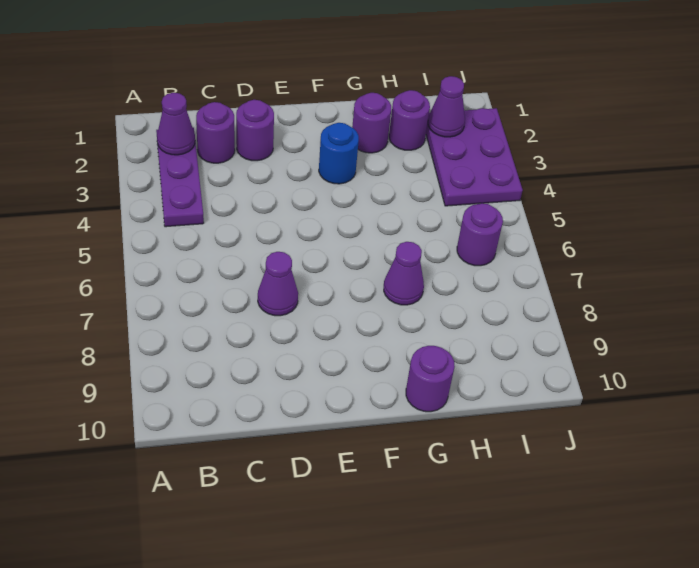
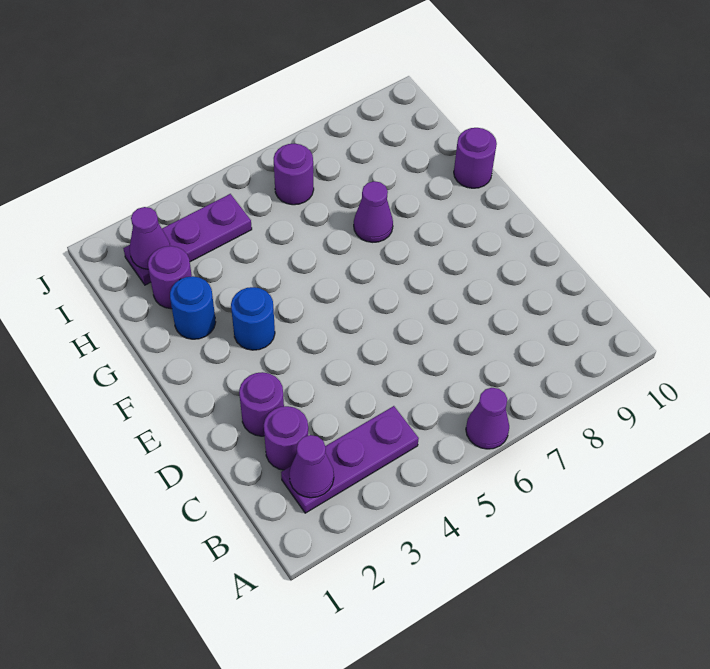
purple 1x1 cone [258,252,298,316] -> purple 1x1 cone moved to [466,388,509,449]
purple 1x1 round brick [352,93,391,153] -> blue 1x1 round brick [170,276,216,339]
purple 2x3 plate [426,108,523,206] -> purple 1x3 plate [123,194,252,285]

